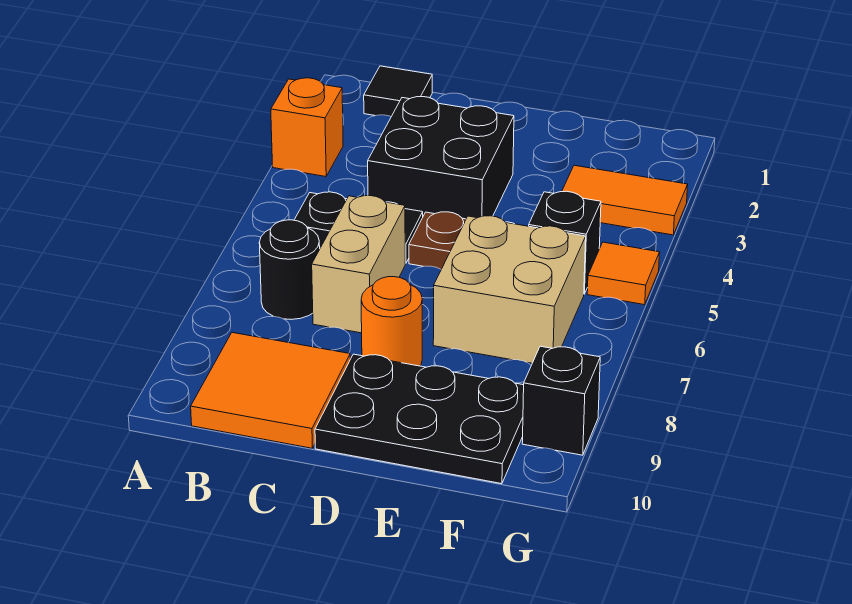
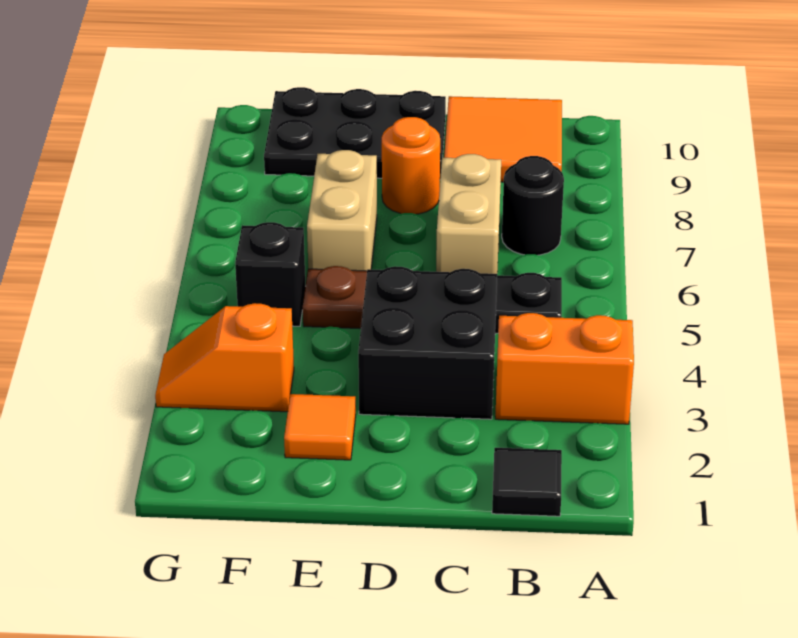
orange 1x1 brick [271,78,343,177] -> orange 1x2 brick [495,313,634,424]
tan 2x2 brick [433,216,586,363] -> tan 1x2 brick [307,150,377,271]
orange 1x2 tile [562,165,688,235] -> orange 1x2 slope [155,303,294,412]
orange 1x1 tile [587,242,660,305] -> orange 1x1 tile moved to [284,394,356,460]
black 1x1 brick [522,346,600,455] -> none

